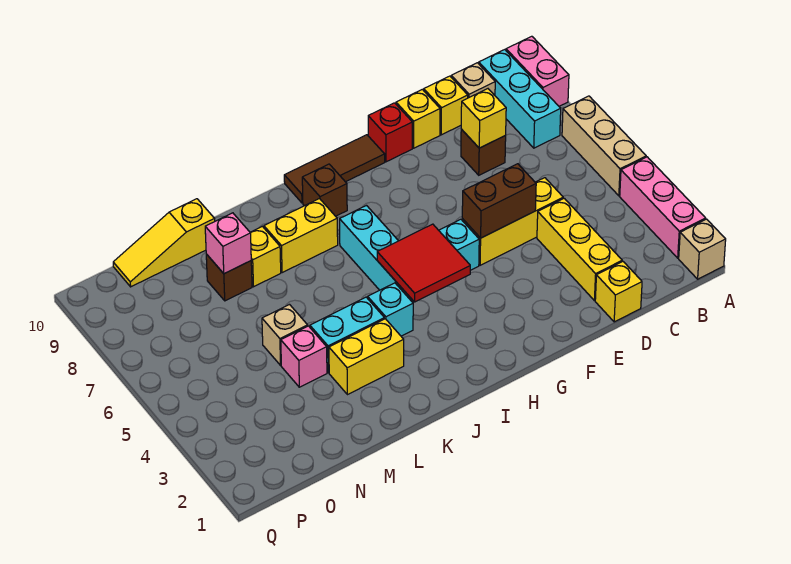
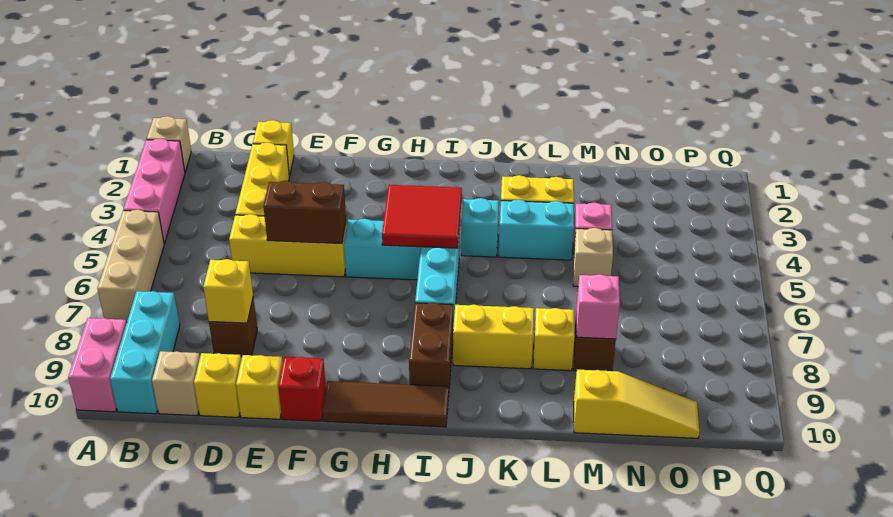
brown 1x1 brick [302,164,347,216] -> brown 1x2 brick [409,303,453,386]

